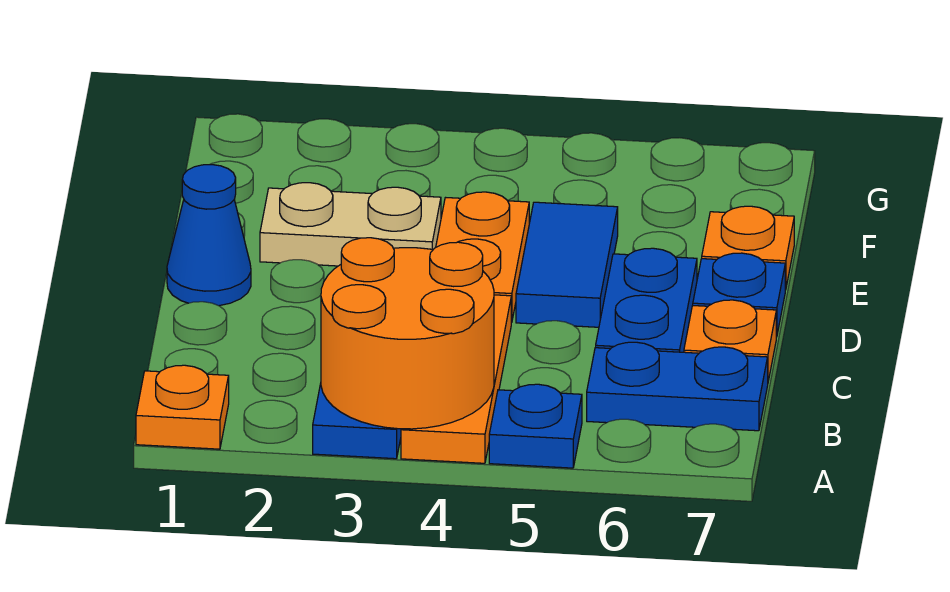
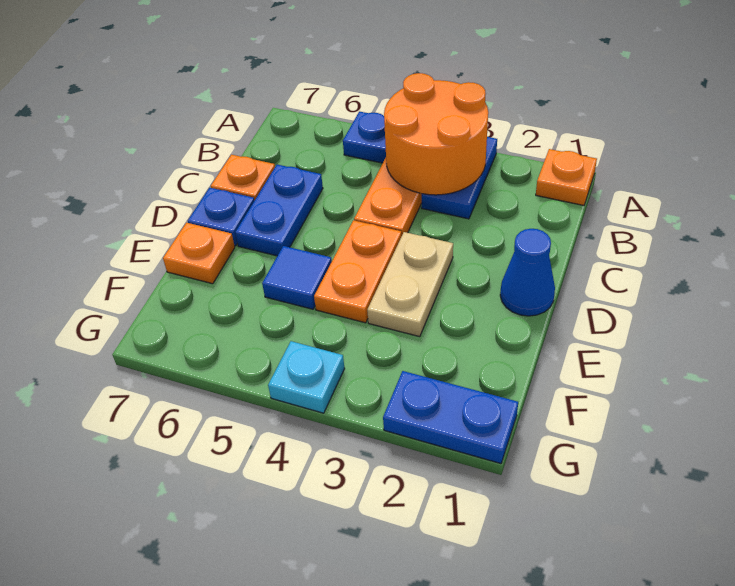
blue 1x2 plate [587,342,768,431] -> blue 1x2 plate moved to [383,371,518,464]
blue 1x2 tile [516,202,618,327] -> blue 1x1 tile [262,246,332,309]
tan 1x2 plate [260,183,441,266] -> tan 1x2 plate turned to [367,232,453,337]
none -> cyan 1x1 plate [268,341,345,413]

